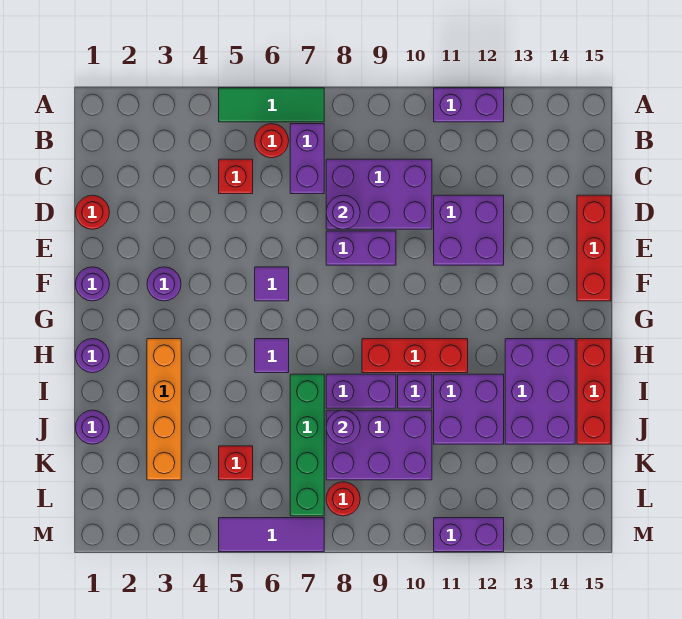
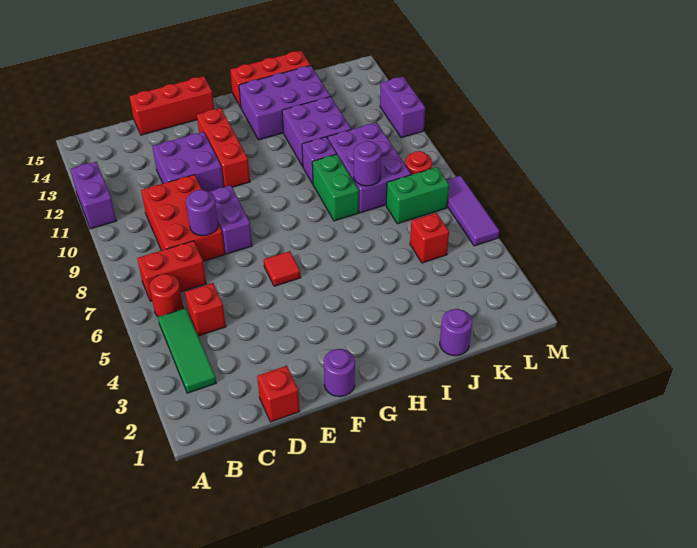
green 1x3 tile [219,88,324,122] -> green 1x3 tile moved to [158,308,216,393]
purple 1x2 brick [290,124,324,194] -> red 1x2 brick [137,241,206,301]
purple 2x3 brick [326,159,432,229] -> red 2x3 brick [141,175,225,261]
red 1x1 round brick [75,195,110,229] -> red 1x1 brick [257,366,300,422]
purple 1x1 round brick [147,267,181,301] -> none
purple 1x1 tile [255,267,289,301] -> red 1x1 tile [264,251,301,286]
purple 1x1 round brick [75,339,109,373] -> none
orange 1x4 brick [147,339,181,480] -> none
purple 1x1 tile [255,339,289,373] -> none
red 1x3 brick [362,339,468,373] -> red 1x3 brick moved to [197,108,250,187]
green 1x4 brick [290,374,324,516] -> green 1x2 brick [386,167,449,224]
purple 1x2 brick [326,374,396,408] -> green 1x2 brick [312,154,359,221]

